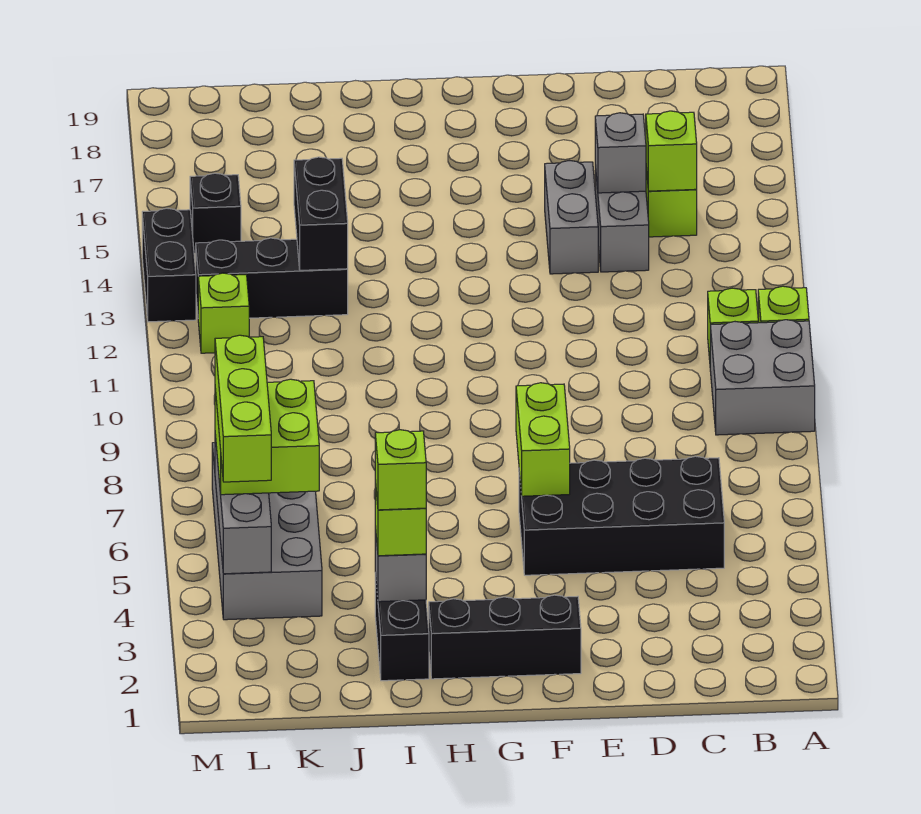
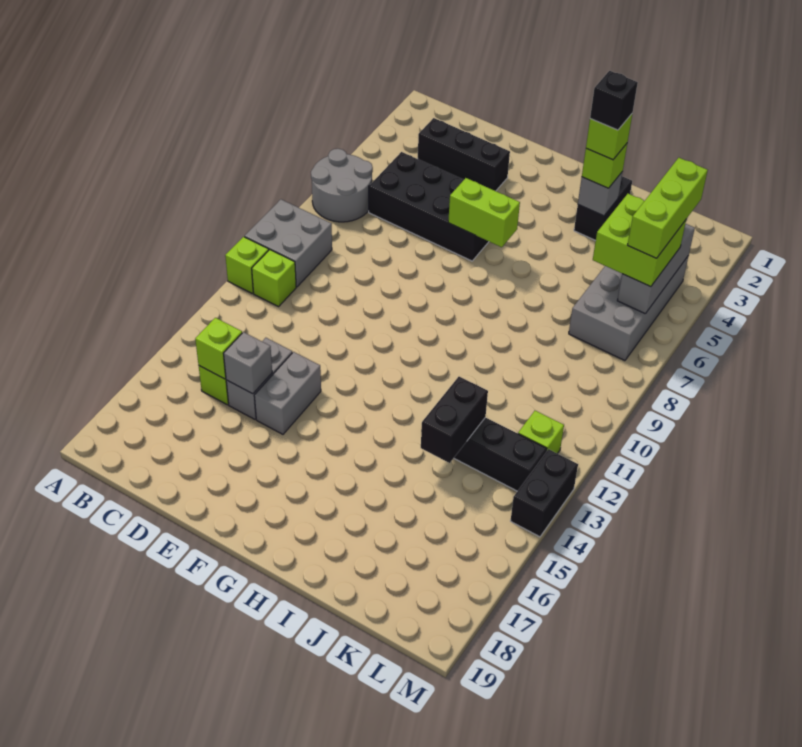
none -> grey 2x2 round brick [311,149,373,222]
black 1x3 brick [429,595,581,679] -> black 1x3 brick moved to [418,118,510,191]
lime 1x2 brick [516,383,570,496] -> lime 1x2 brick turned to [448,178,520,247]
black 1x1 brick [190,173,241,253] -> black 1x1 brick moved to [590,71,638,130]

